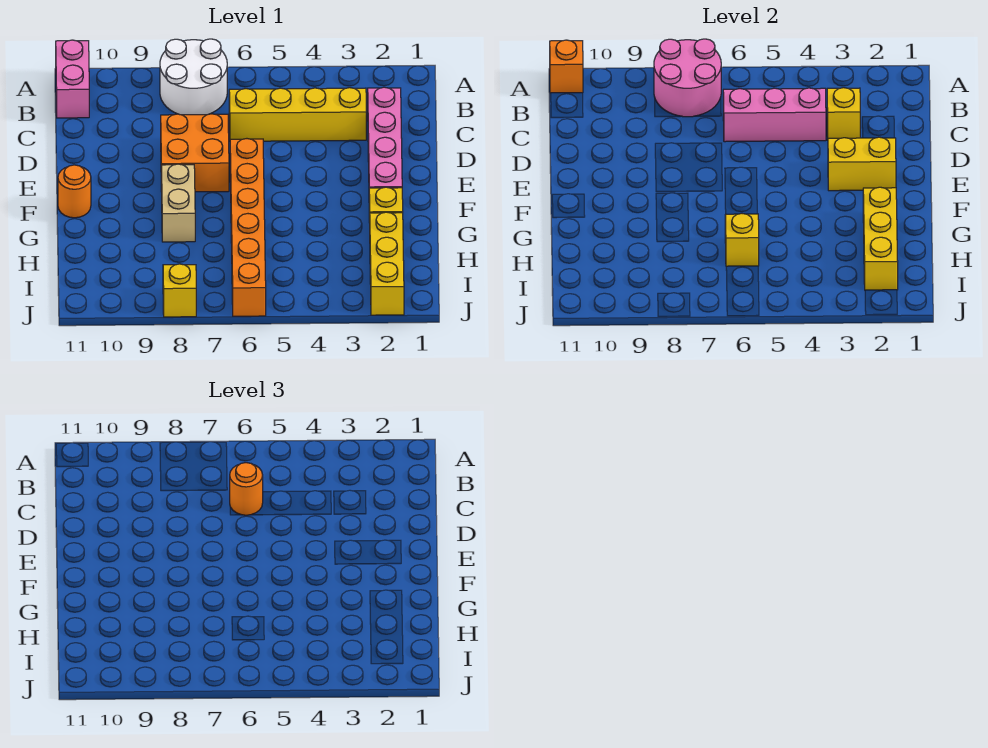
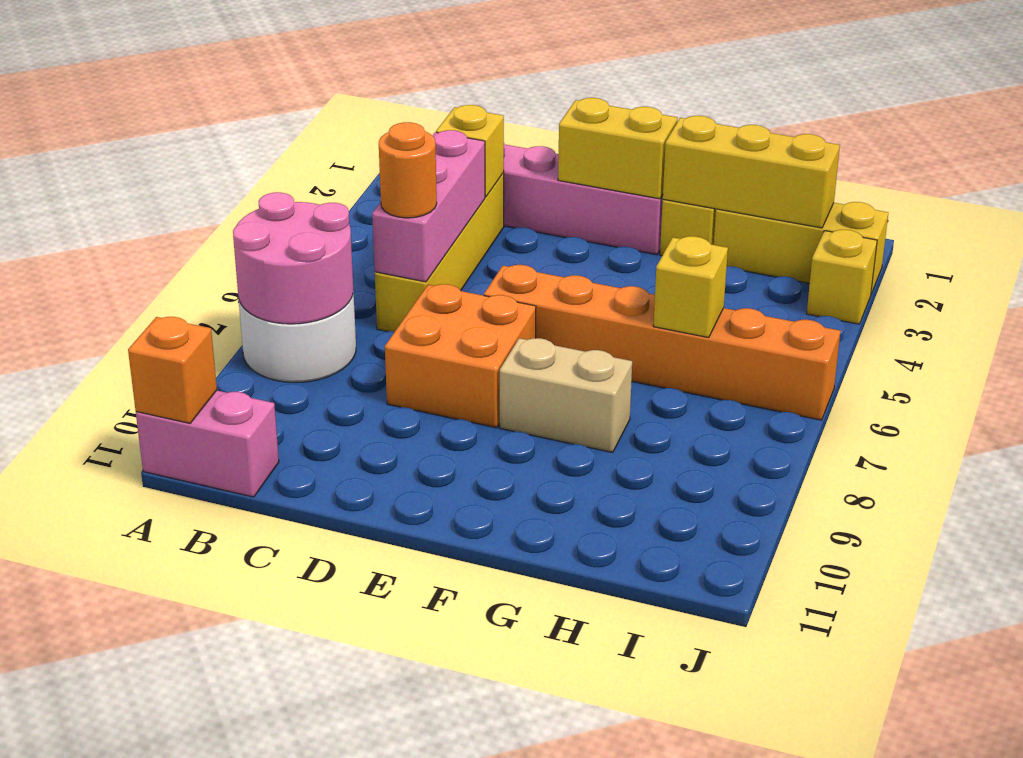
yellow 1x2 brick [828,137,896,191] -> yellow 1x2 brick turned to [558,98,677,199]
orange 1x1 round brick [58,165,91,218] -> none
yellow 1x1 brick [163,264,196,317] -> yellow 1x1 brick moved to [807,230,877,324]

